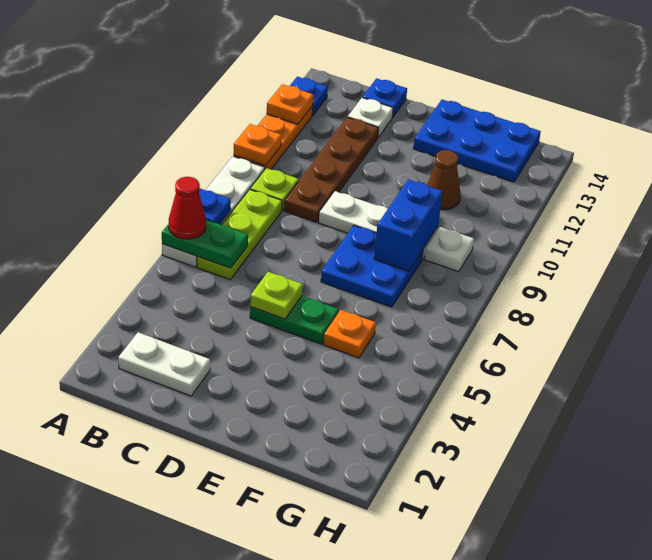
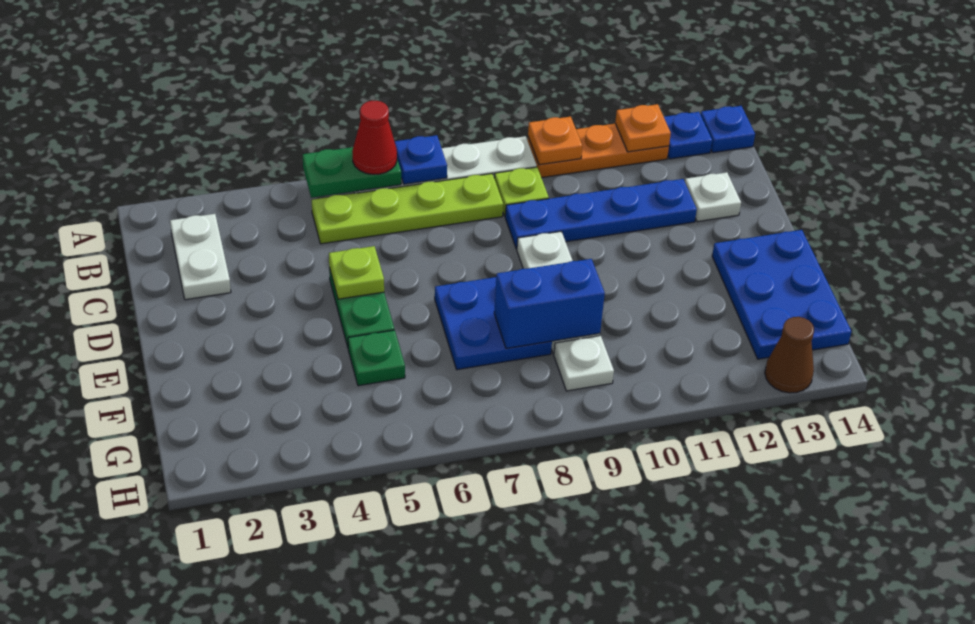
green 1x2 plate [162,220,248,268] -> green 1x2 plate turned to [303,147,401,198]
lime 1x3 plate [197,189,282,280] -> lime 1x4 plate [312,174,503,244]
brown 1x4 plate [284,117,379,222] -> blue 1x4 plate [505,179,697,249]
blue 1x1 plate [363,79,407,118] -> blue 1x1 plate moved to [701,106,755,153]
orange 1x1 plate [323,310,376,358] -> green 1x1 plate [348,330,405,386]
brown 1x1 cone [427,150,461,210] -> brown 1x1 cone moved to [765,317,814,393]

